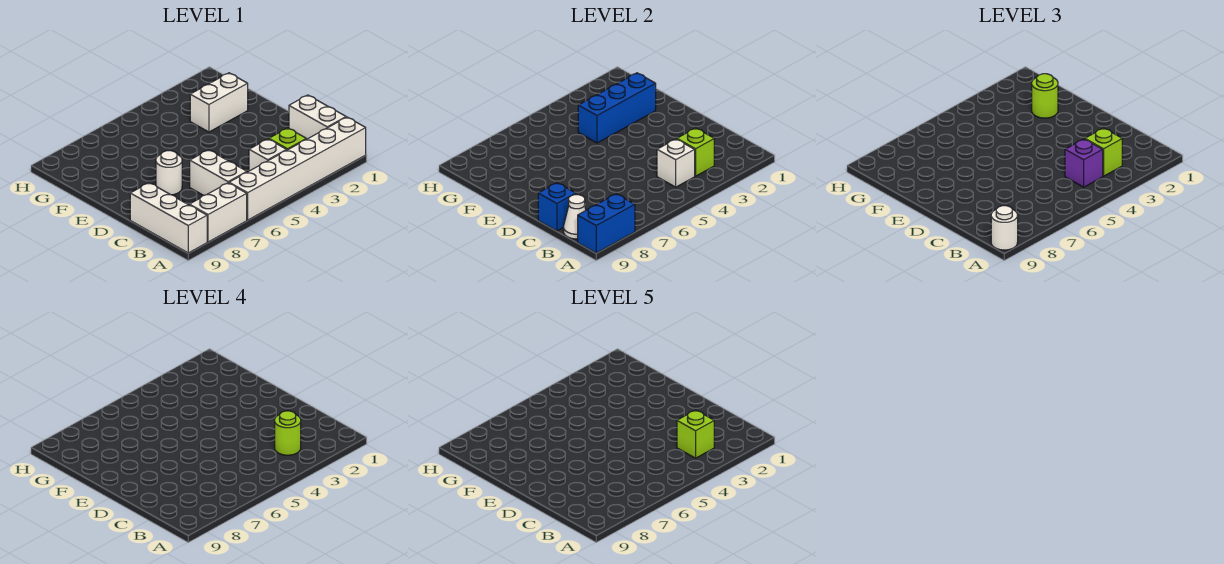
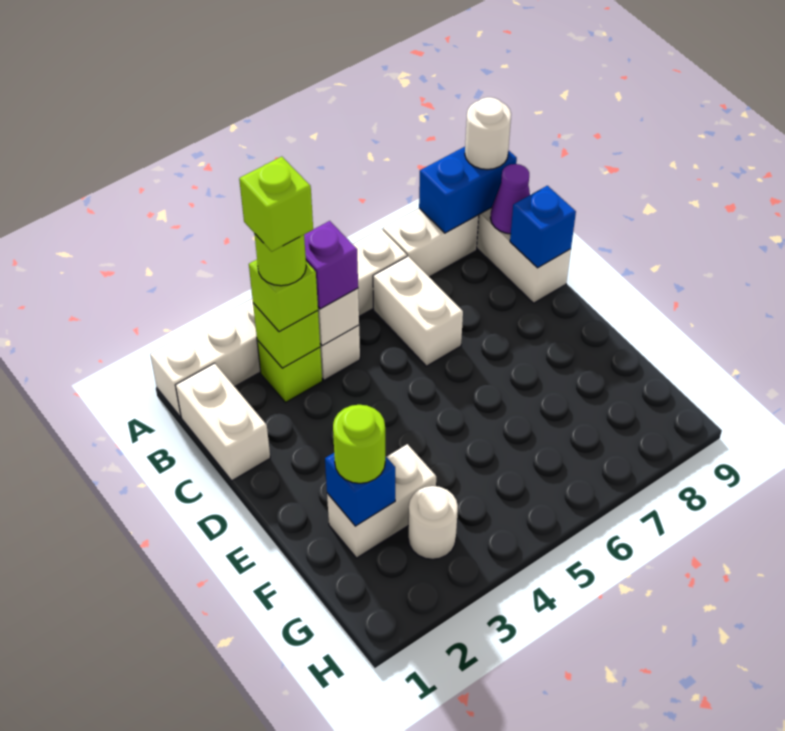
white 1x1 cone [564,195,586,239] -> purple 1x1 cone [490,164,530,234]
white 1x1 round brick [156,151,182,195] -> white 1x1 round brick moved to [408,486,458,559]
blue 1x3 brick [578,73,656,143] -> blue 1x1 brick [325,453,395,526]

